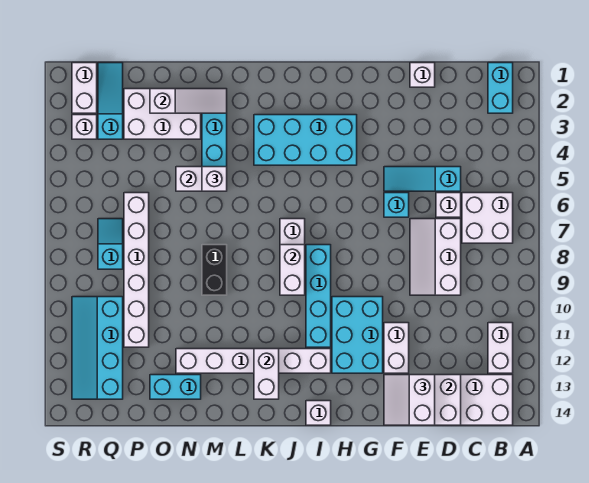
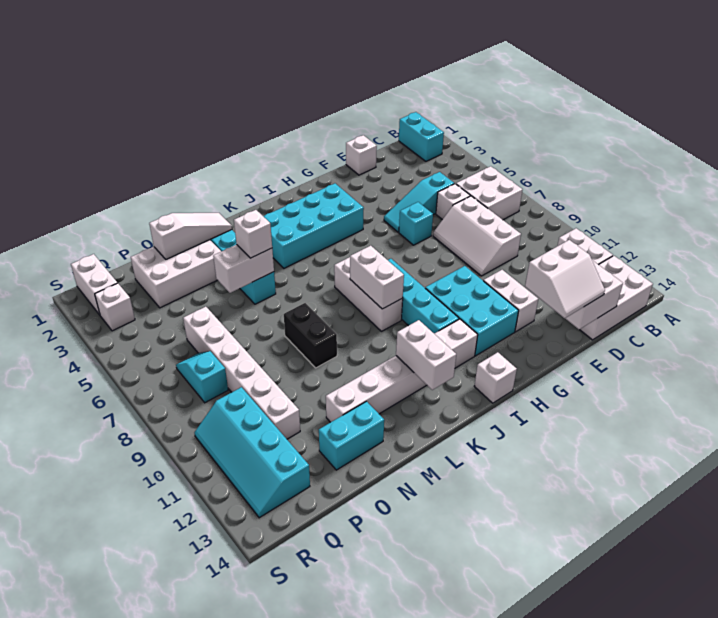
white 2x2 slope [384,375,435,425] -> white 2x2 slope turned to [525,240,605,318]
cyan 1x3 slope [98,63,123,139] -> none

